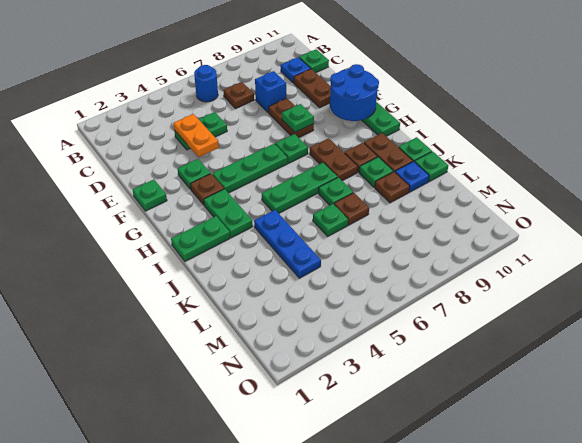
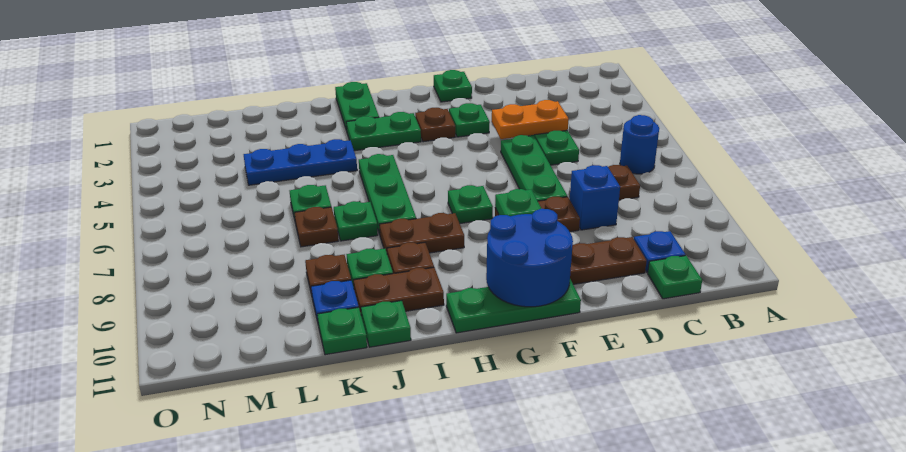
green 1x3 plate [212,144,288,193] -> green 1x3 plate moved to [501,135,567,201]

